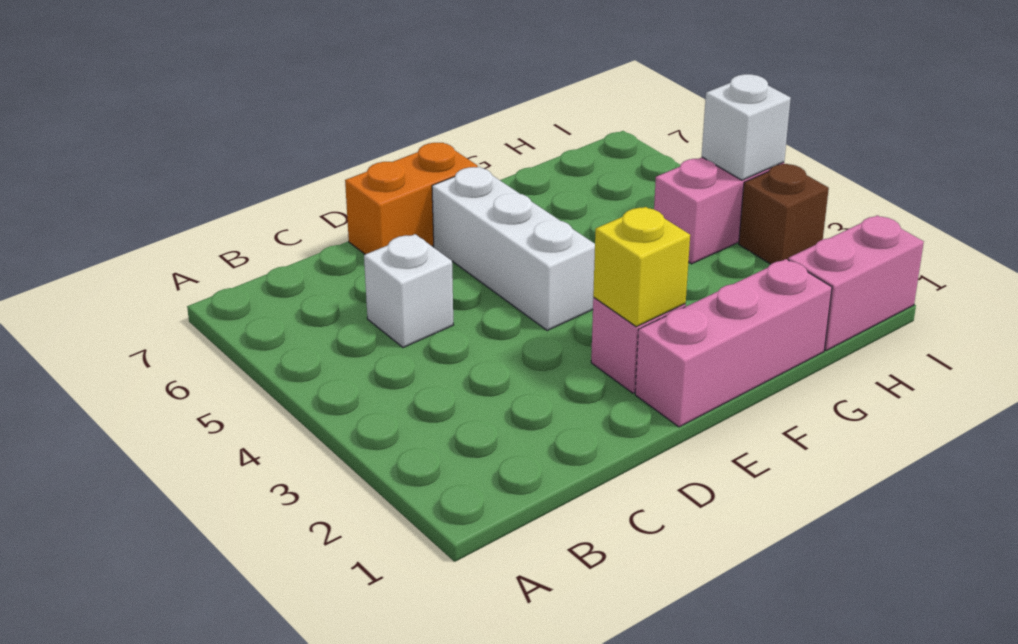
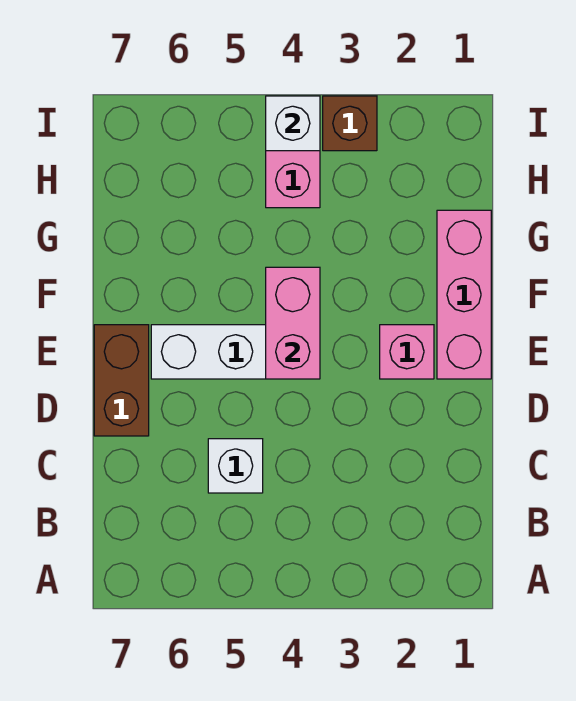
orange 1x2 brick [345,143,478,254] -> brown 1x2 brick [94,325,149,436]
yellow 1x1 brick [593,207,690,327] -> none
pink 1x2 brick [788,215,924,350] -> pink 1x2 brick moved to [266,267,320,379]

